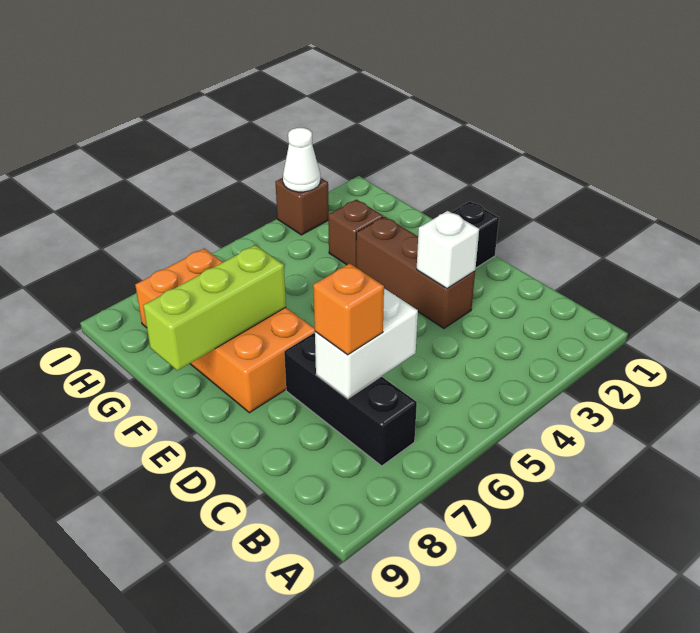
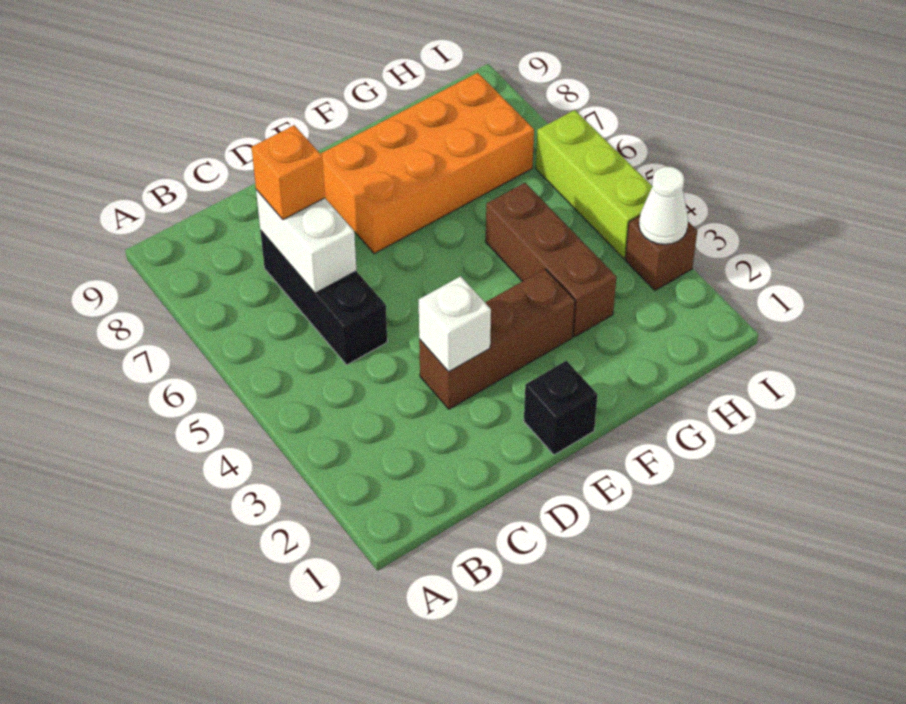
black 1x3 brick [284,333,417,466] -> black 1x3 brick turned to [260,230,387,365]
lime 1x3 brick [143,245,286,371] -> lime 1x3 brick moved to [536,110,652,258]
brown 1x1 brick [328,200,383,267] -> brown 1x3 brick [486,183,616,337]

